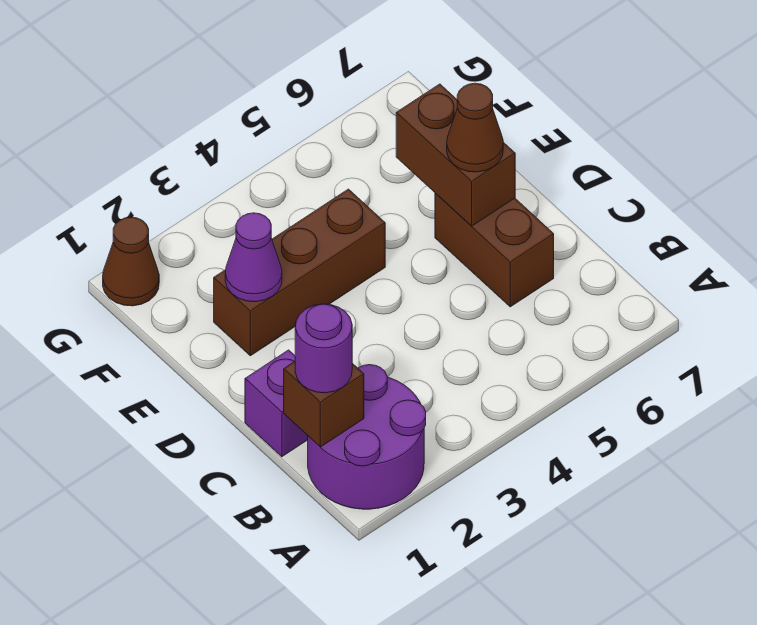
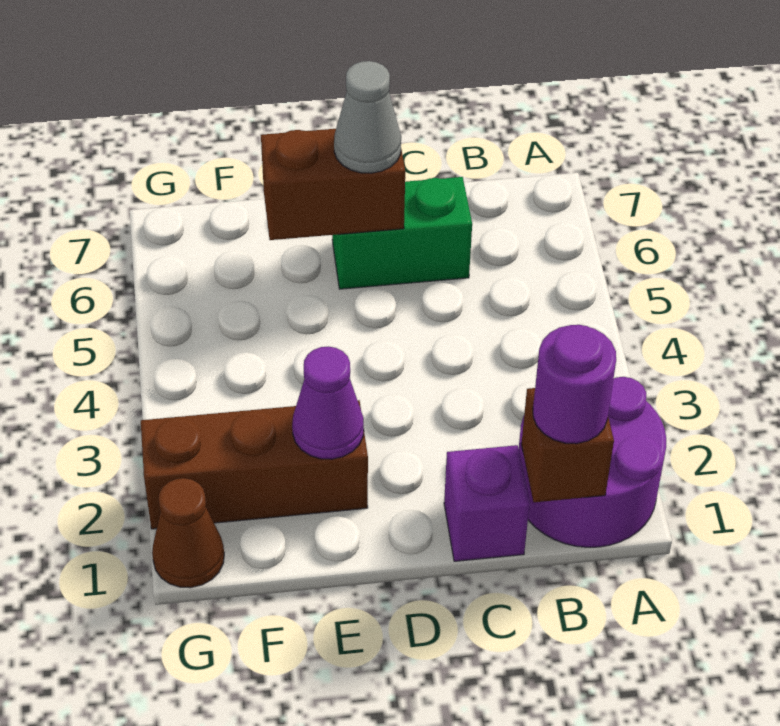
brown 1x2 brick [435,193,554,307] -> green 1x2 brick [332,177,472,289]
brown 1x1 cone [447,83,503,172] -> grey 1x1 cone [334,61,401,173]
brown 1x3 brick [214,189,385,356] -> brown 1x3 brick turned to [141,400,368,529]

